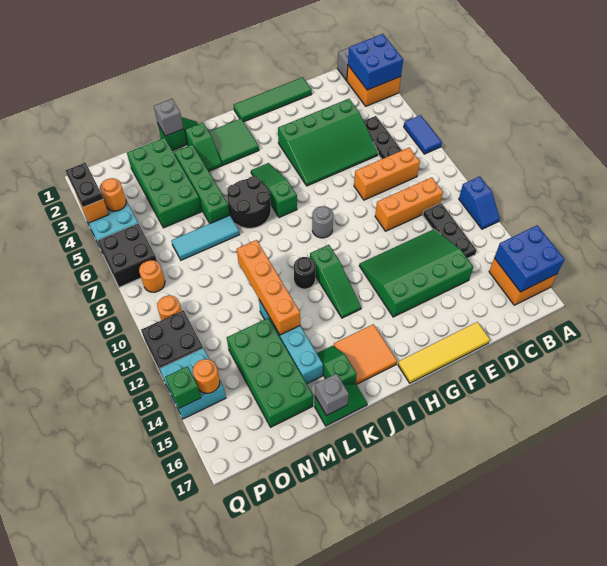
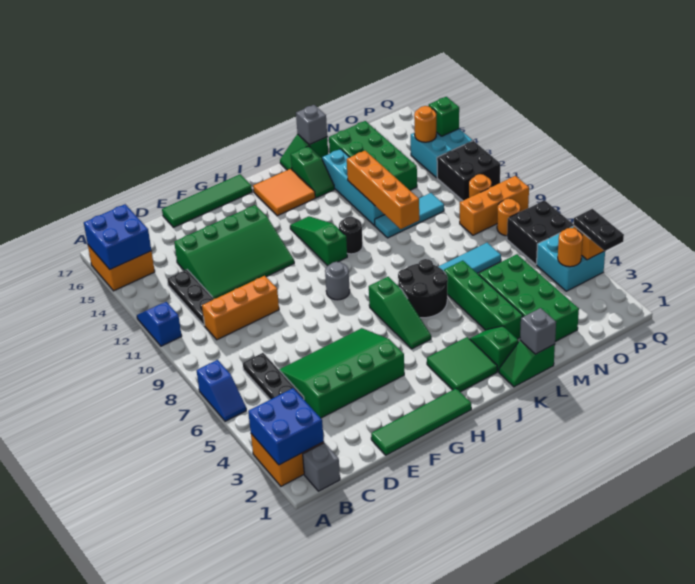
blue 1x2 tile [404,115,442,154] -> blue 1x2 slope [197,360,246,421]
orange 1x3 brick [354,148,420,200] -> orange 1x3 brick moved to [460,176,529,235]
yellow 1x4 tile [398,322,490,383] -> green 1x4 tile [162,174,252,227]
none -> cyan 1x3 tile [375,193,444,238]

